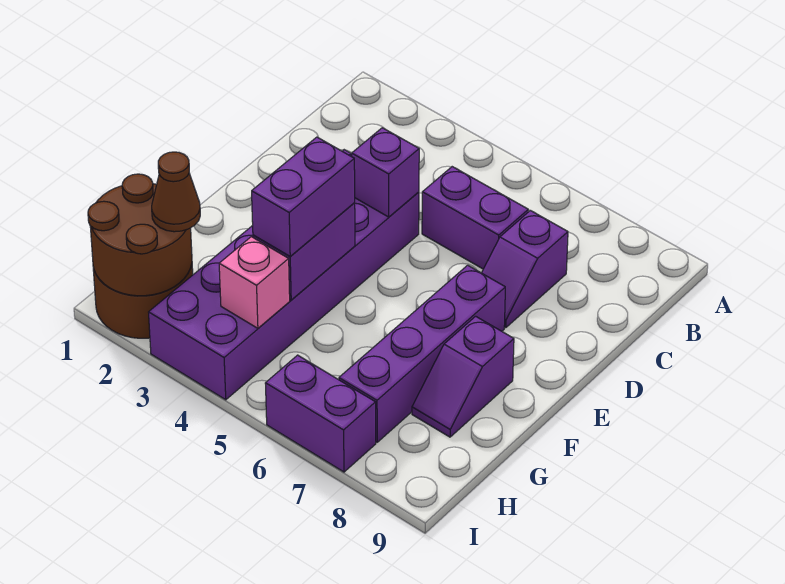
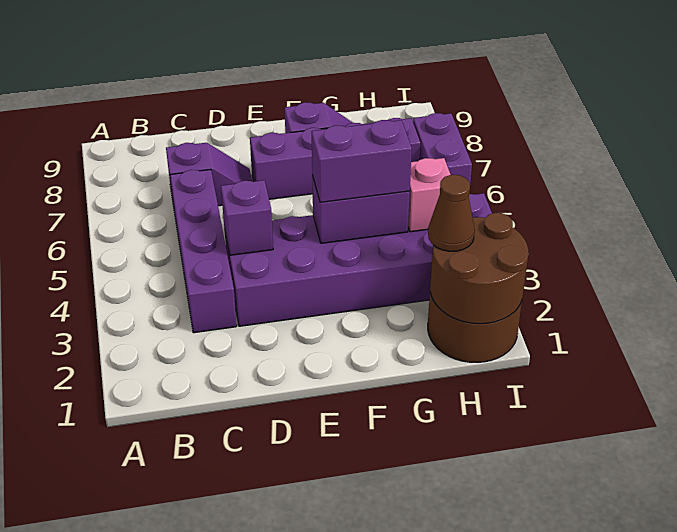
purple 1x2 brick [422,167,528,269] -> purple 1x4 brick [170,170,237,333]

